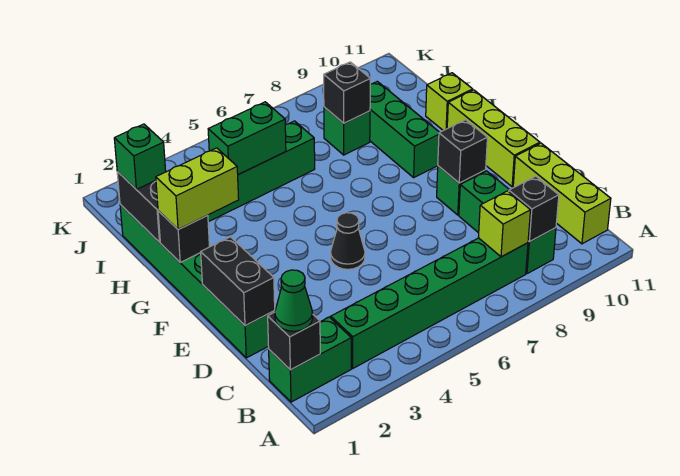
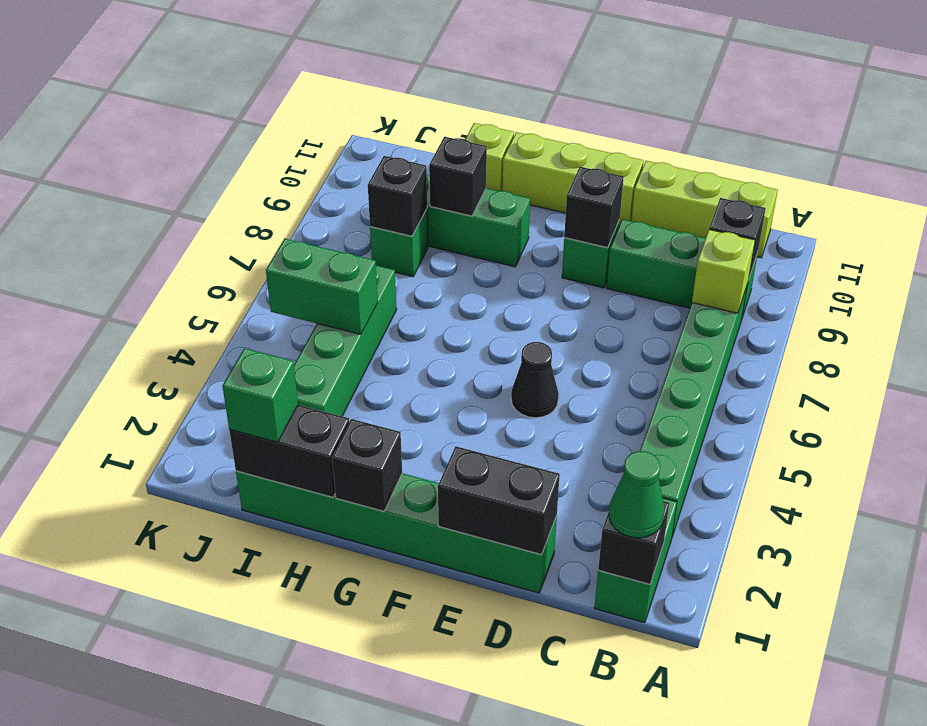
lime 1x2 brick [156,148,239,230] -> none
none -> black 1x1 brick [429,137,487,216]
green 1x2 brick [208,102,286,175] -> green 1x2 brick turned to [266,239,378,334]

